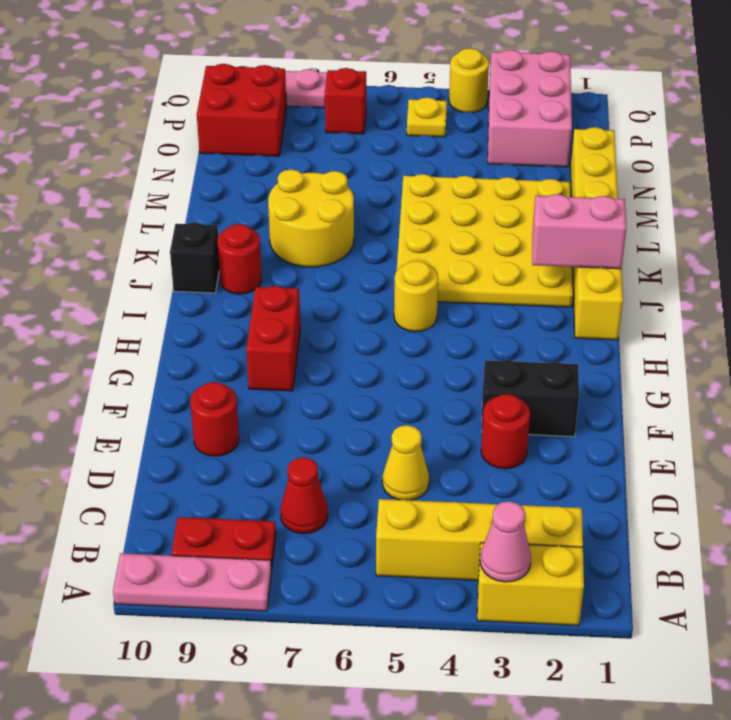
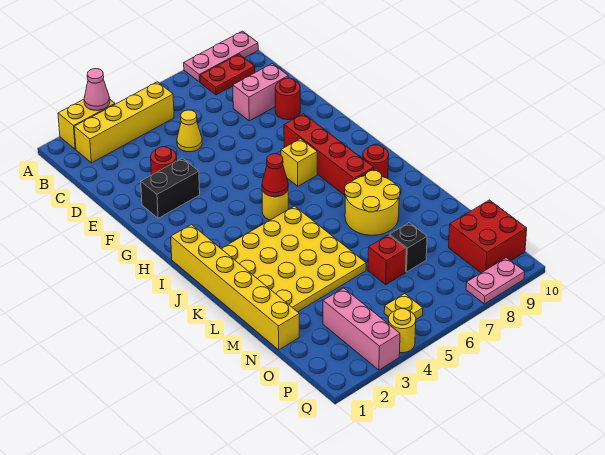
red 1x1 cone [280,457,328,534] -> red 1x1 cone moved to [262,154,288,197]
red 1x2 brick [246,286,300,391] -> red 1x4 brick [284,114,374,195]
none -> yellow 1x1 brick [281,139,317,186]
pink 1x2 brick [532,194,626,269] -> pink 1x2 brick moved to [233,64,288,121]
black 1x1 brick [170,222,219,293] -> black 1x1 brick moved to [389,223,427,272]
pink 2x3 brick [488,50,572,167] -> pink 1x3 brick [323,288,400,370]
red 1x1 brick [325,68,366,134] -> red 1x1 brick moved to [368,235,406,285]

